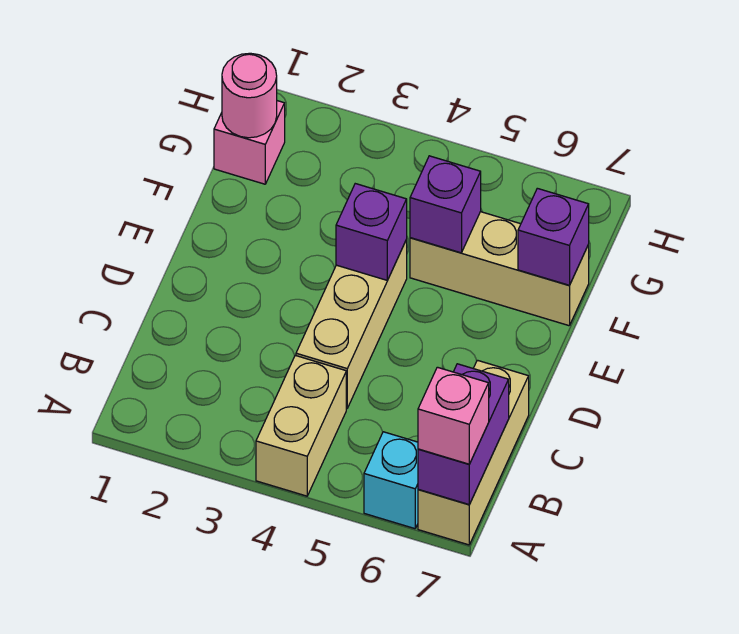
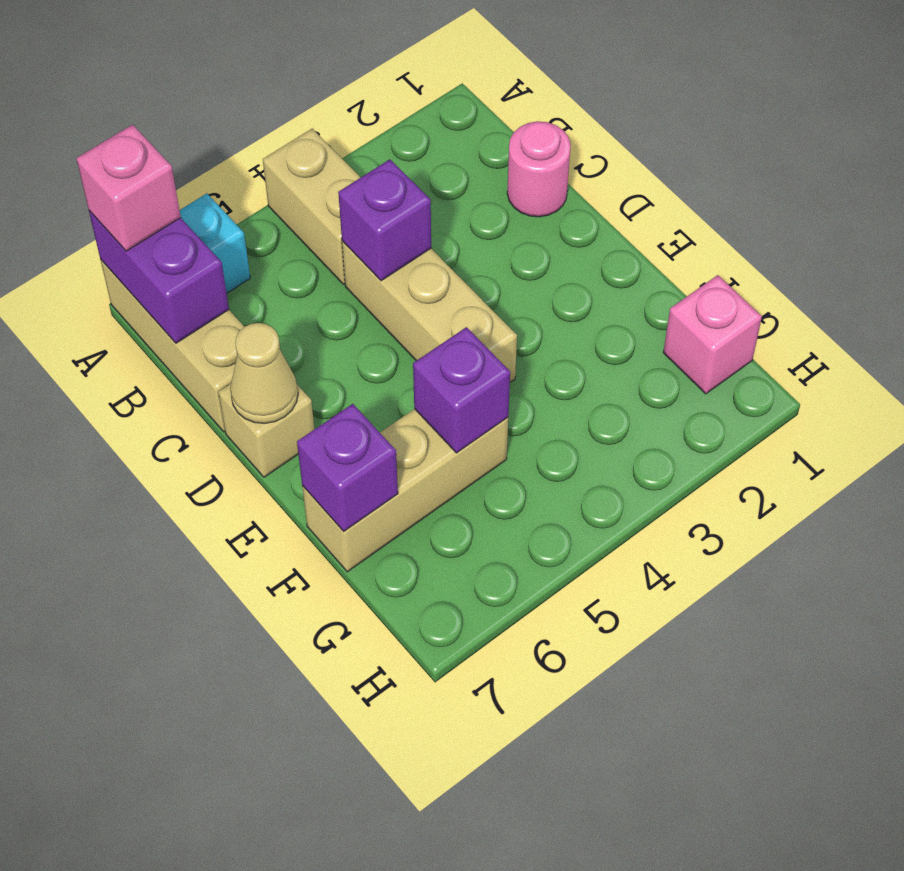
none -> tan 1x1 brick [218,383,314,477]
none -> tan 1x1 cone [230,323,298,423]
purple 1x1 brick [336,184,407,280] -> purple 1x1 brick moved to [338,159,431,281]
pink 1x1 round brick [222,53,277,138] -> pink 1x1 round brick moved to [507,121,571,217]

